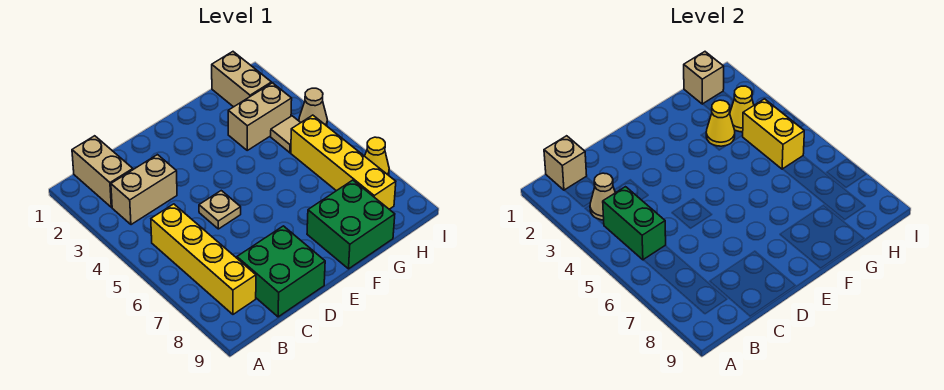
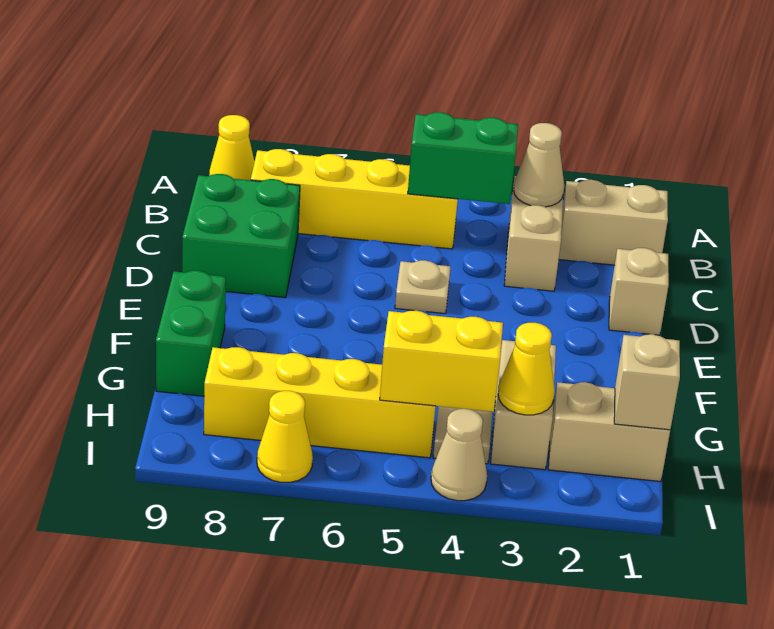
tan 1x1 brick [544,136,587,190] -> tan 1x1 brick moved to [609,248,669,335]
green 2x2 brick [307,180,395,269] -> green 1x2 brick [156,271,226,396]
yellow 1x1 cone [706,100,735,146] -> yellow 1x1 cone moved to [209,115,255,180]

